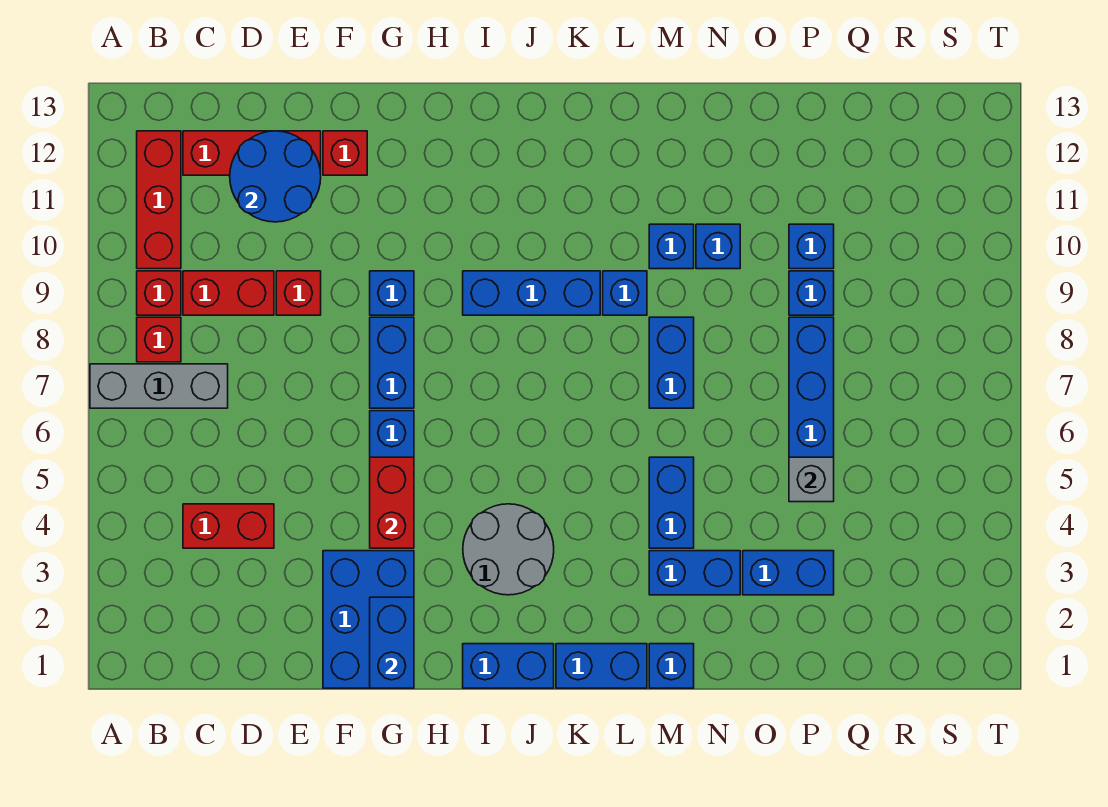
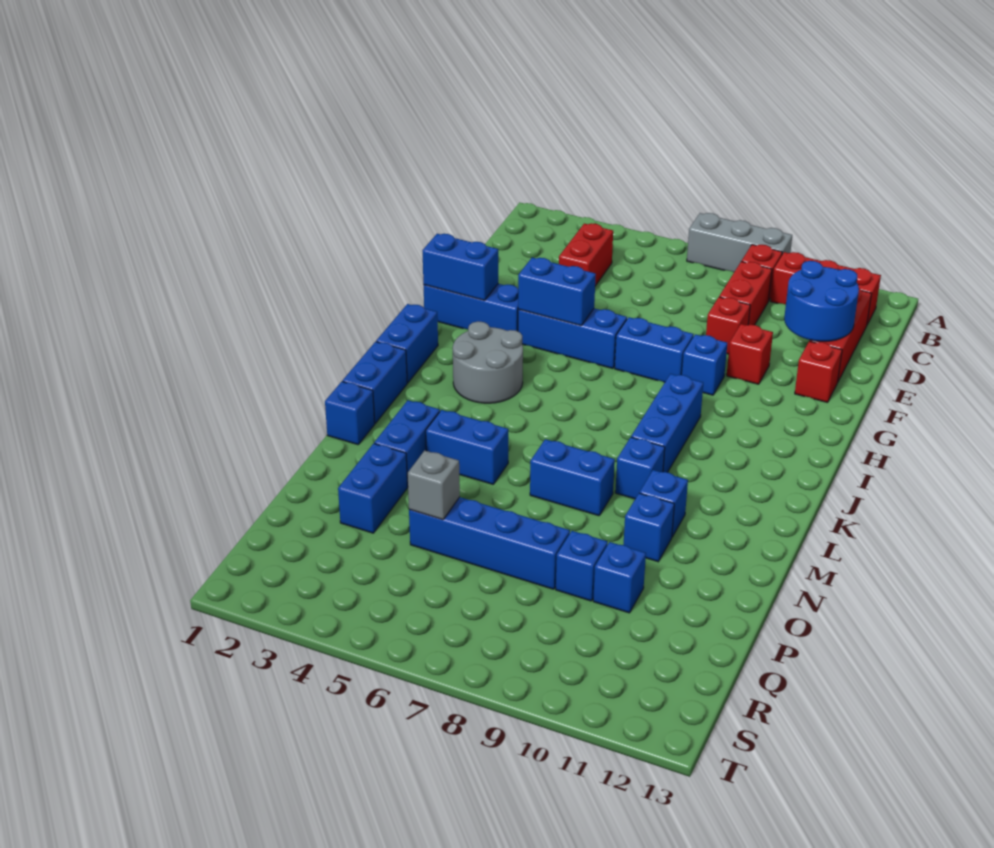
grey 1x3 brick [90,364,228,408] -> grey 1x3 brick turned to [687,213,792,272]
red 1x1 brick [137,317,181,362] -> red 1x1 brick moved to [727,324,773,384]
blue 2x3 brick [323,551,414,688] -> blue 1x3 brick [424,284,518,331]
red 1x2 brick [370,457,414,548] -> blue 1x2 brick [518,258,596,326]

